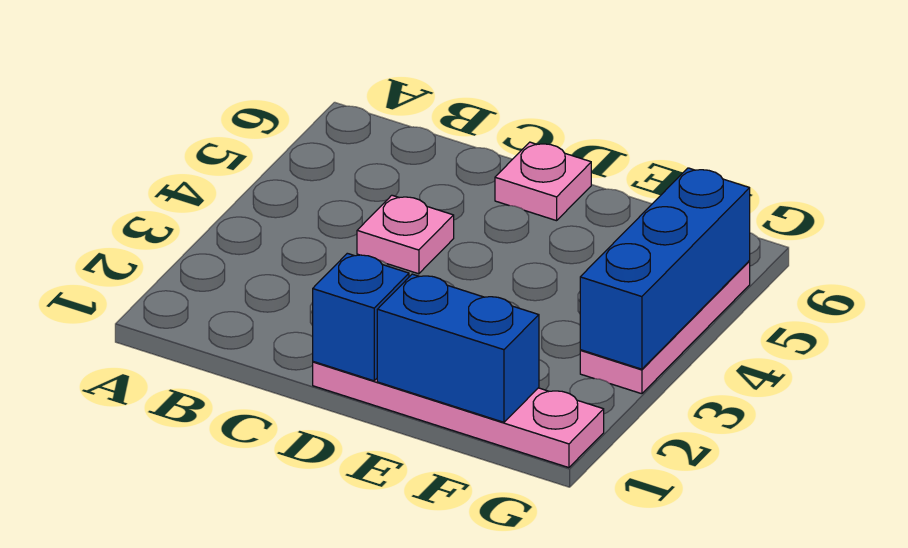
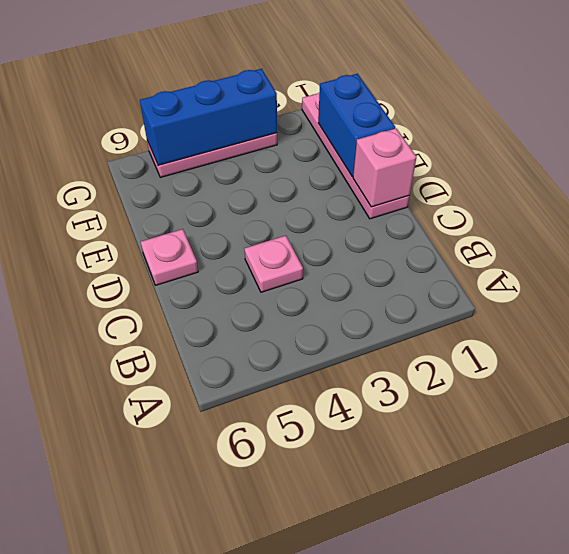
blue 1x1 brick [313,253,409,381] -> pink 1x1 brick [353,128,416,207]

